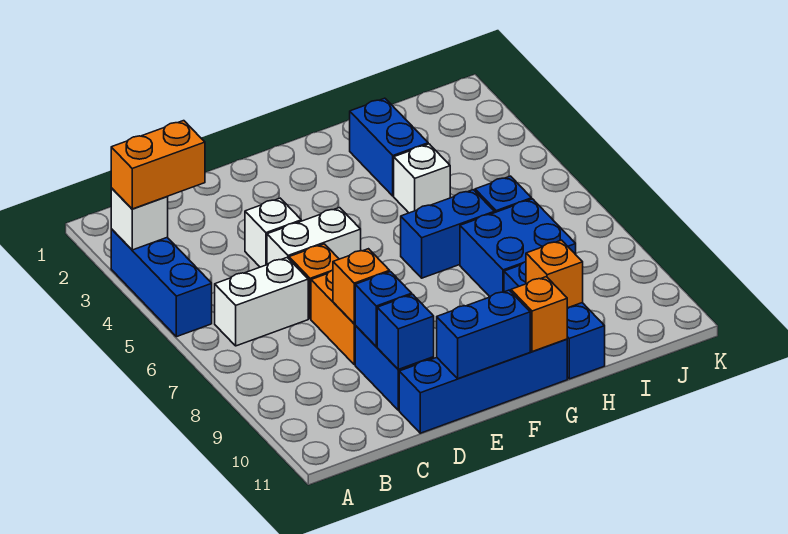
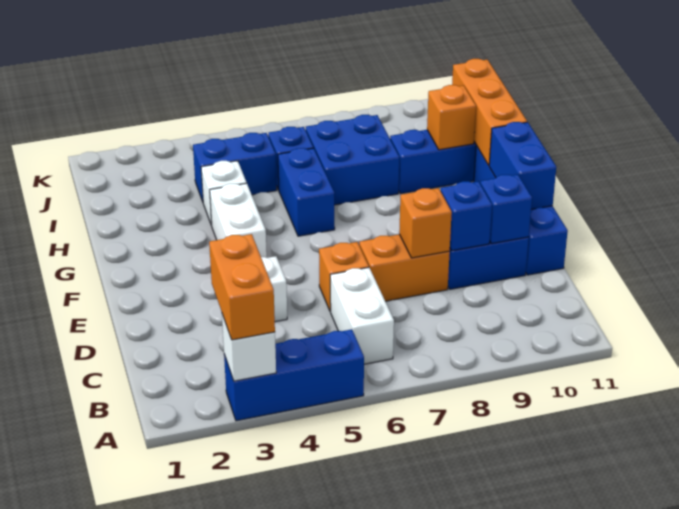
white 1x2 brick [267,208,361,265] -> white 1x2 brick moved to [210,183,267,258]
orange 1x1 brick [511,277,567,352] -> orange 1x3 brick [452,59,527,165]
blue 1x2 brick [350,98,428,196] -> blue 1x2 brick moved to [193,133,277,202]

